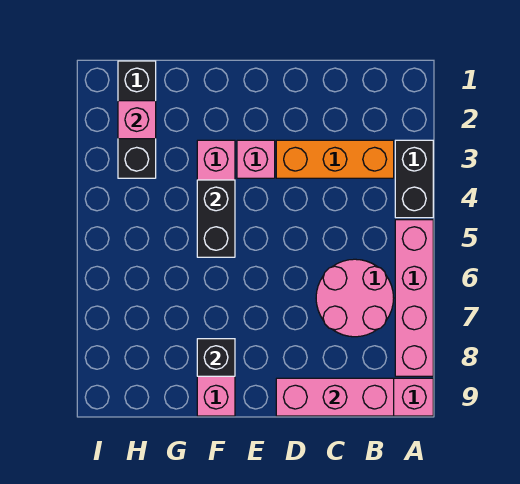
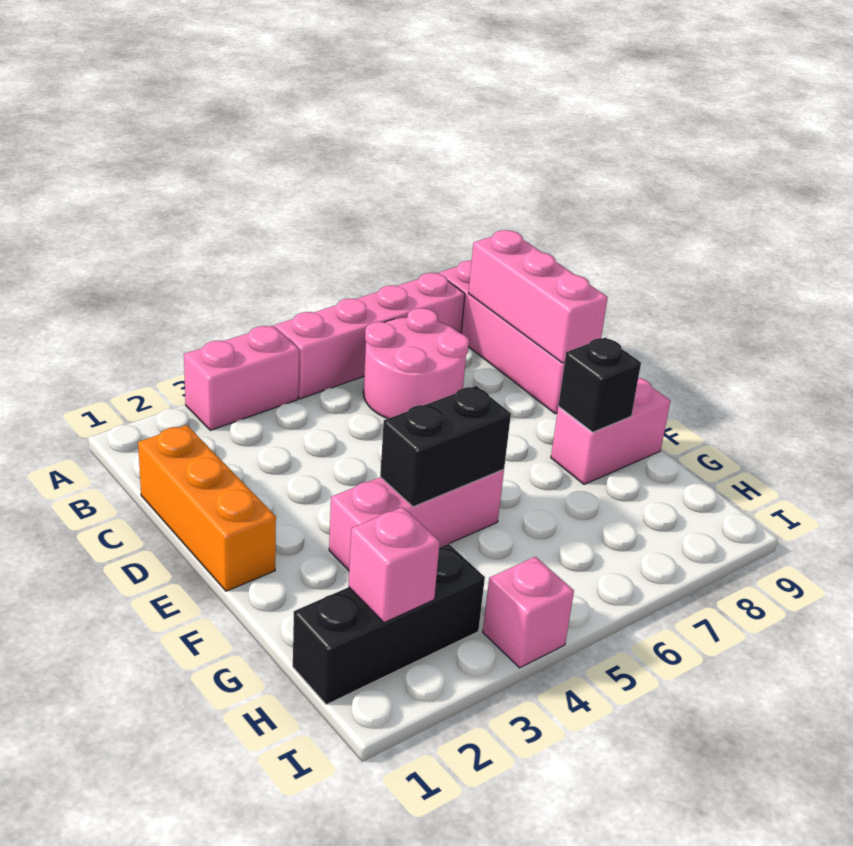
black 1x2 brick [395,140,433,218] -> pink 1x2 brick [184,326,299,430]
orange 1x3 brick [276,140,394,178] -> orange 1x3 brick moved to [138,425,276,591]
pink 1x1 brick [237,140,275,178] -> pink 1x1 brick moved to [483,557,574,668]

